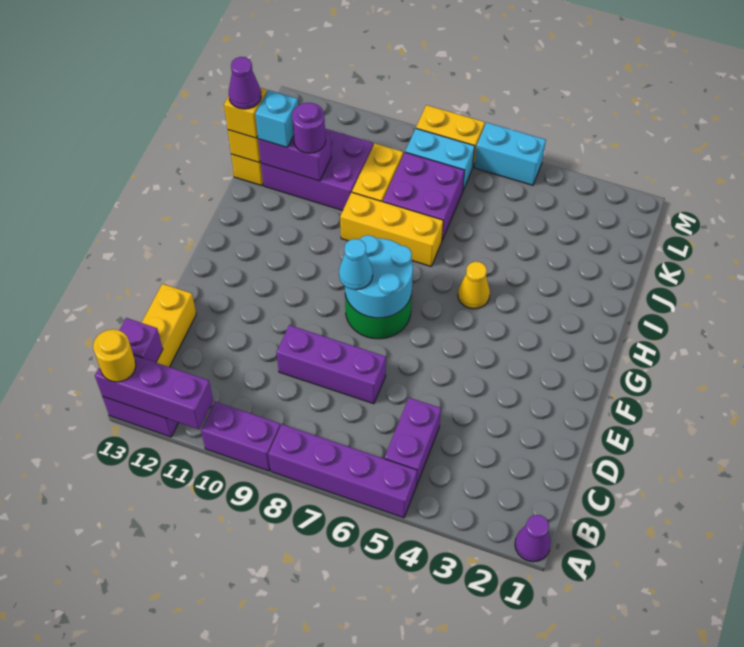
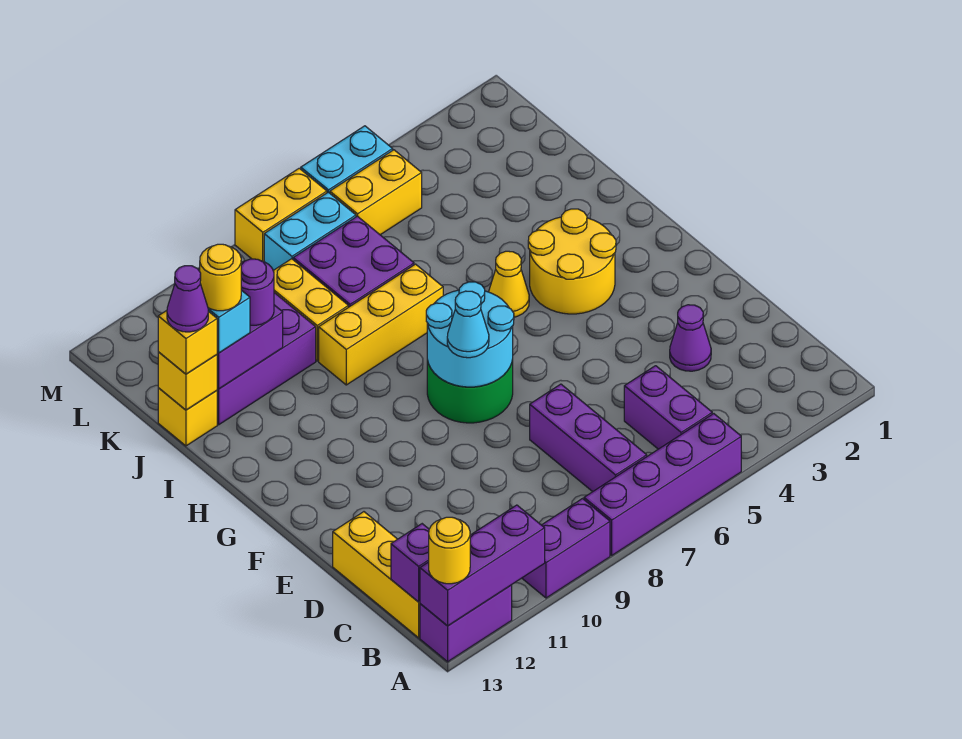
purple 1x1 cone [515,515,551,562] -> purple 1x1 cone moved to [670,305,711,371]
purple 1x3 brick [276,325,386,404] -> purple 1x3 brick turned to [530,384,647,492]
none -> yellow 2x2 round brick [528,209,616,314]
none -> yellow 1x1 round brick [200,244,241,311]
none -> yellow 1x2 brick [330,150,422,235]

